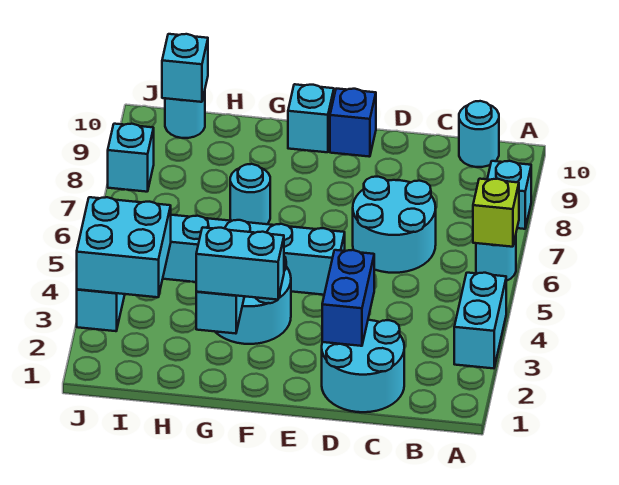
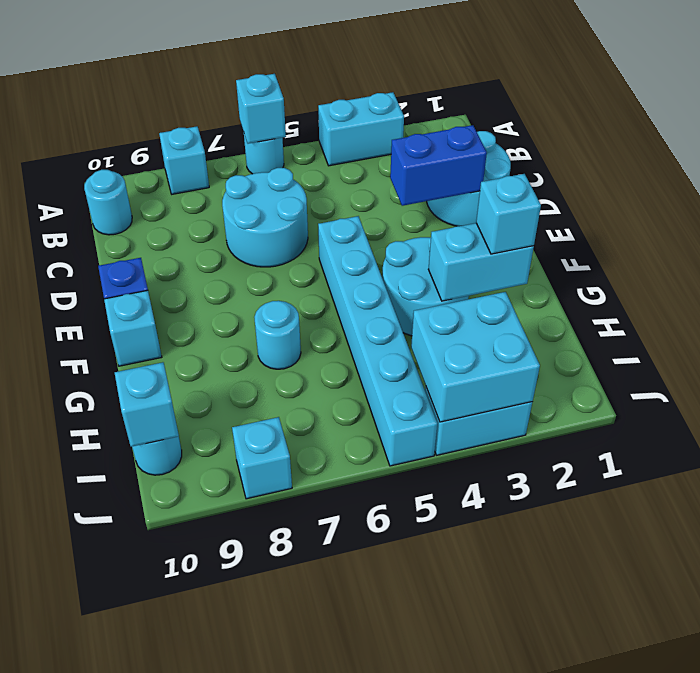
lime 1x1 brick [473,179,519,247] -> cyan 1x1 brick [236,74,286,144]
cyan 1x2 brick [196,227,284,300] -> cyan 1x1 brick [476,174,541,254]

